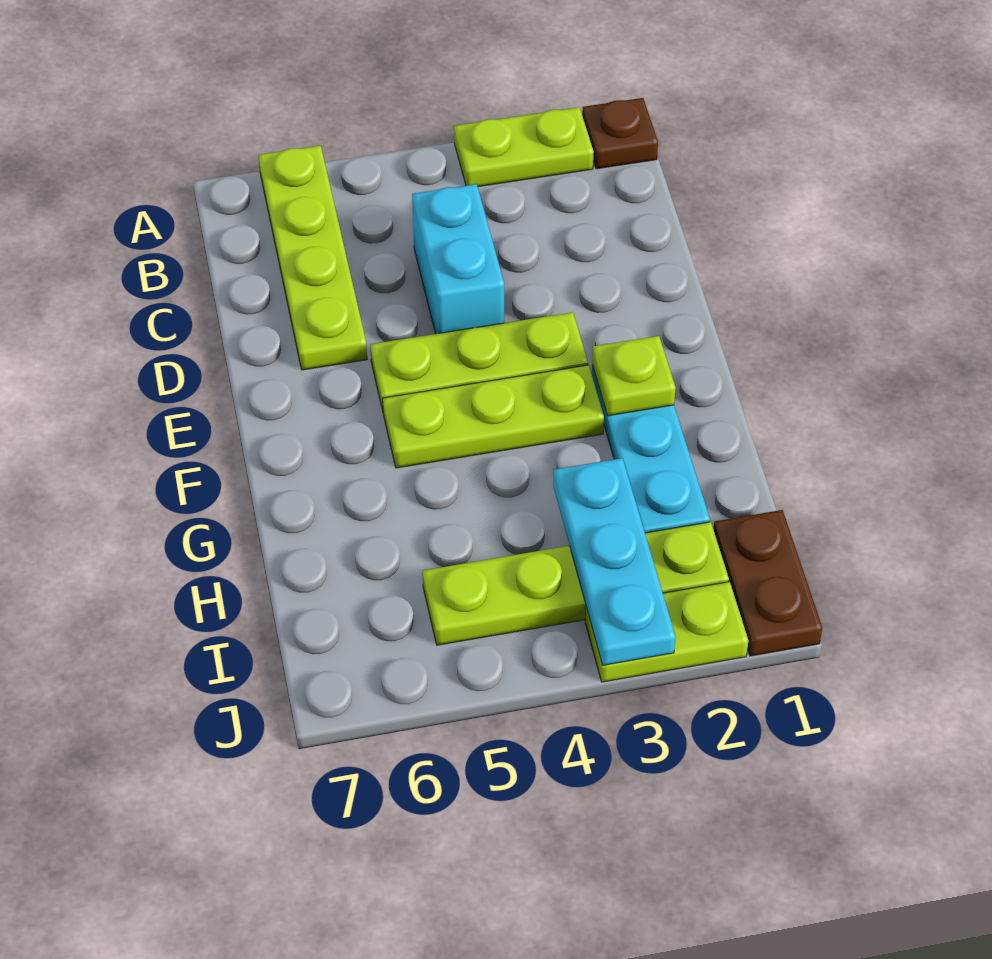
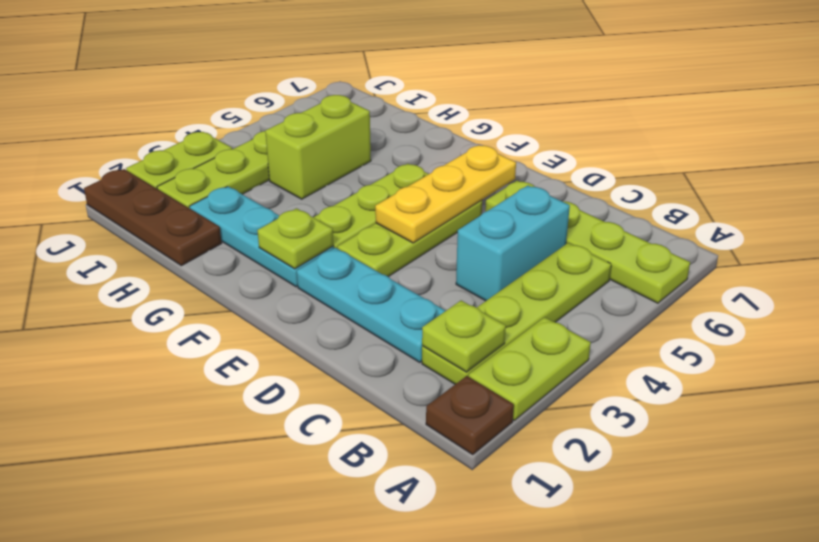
none -> lime 1x4 plate [422,243,611,384]
none -> lime 1x1 plate [422,300,506,372]
cyan 1x2 brick [412,184,504,334] -> cyan 1x2 brick turned to [456,186,570,301]
none -> yellow 1x3 plate [375,145,516,243]
cyan 1x3 plate [553,458,676,665] -> cyan 1x3 plate moved to [297,248,446,362]
none -> lime 1x2 brick [265,95,371,199]
brown 1x2 plate [713,510,822,656] -> brown 1x3 plate [84,169,222,266]

